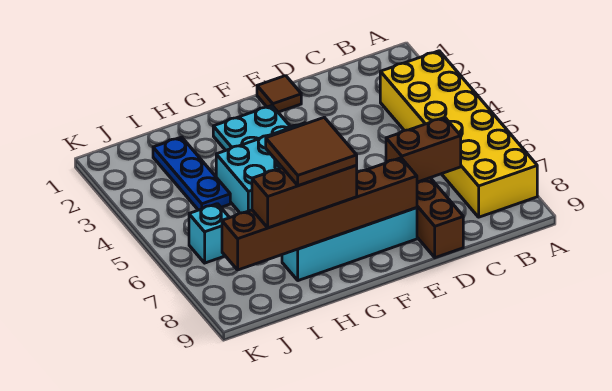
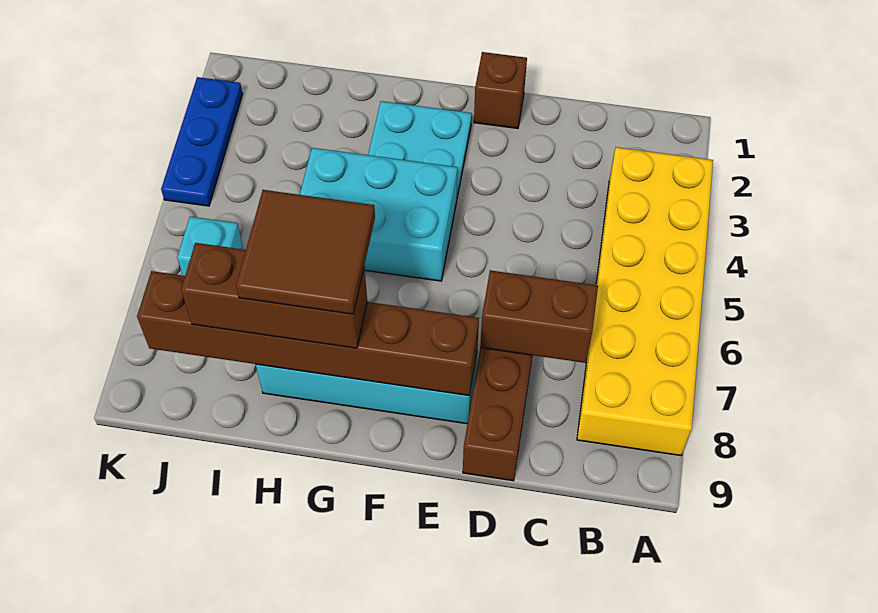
brown 1x1 tile [257,76,301,112] -> brown 1x1 brick [474,52,527,128]
blue 1x3 plate [153,137,230,210] -> blue 1x3 plate moved to [161,77,243,206]

